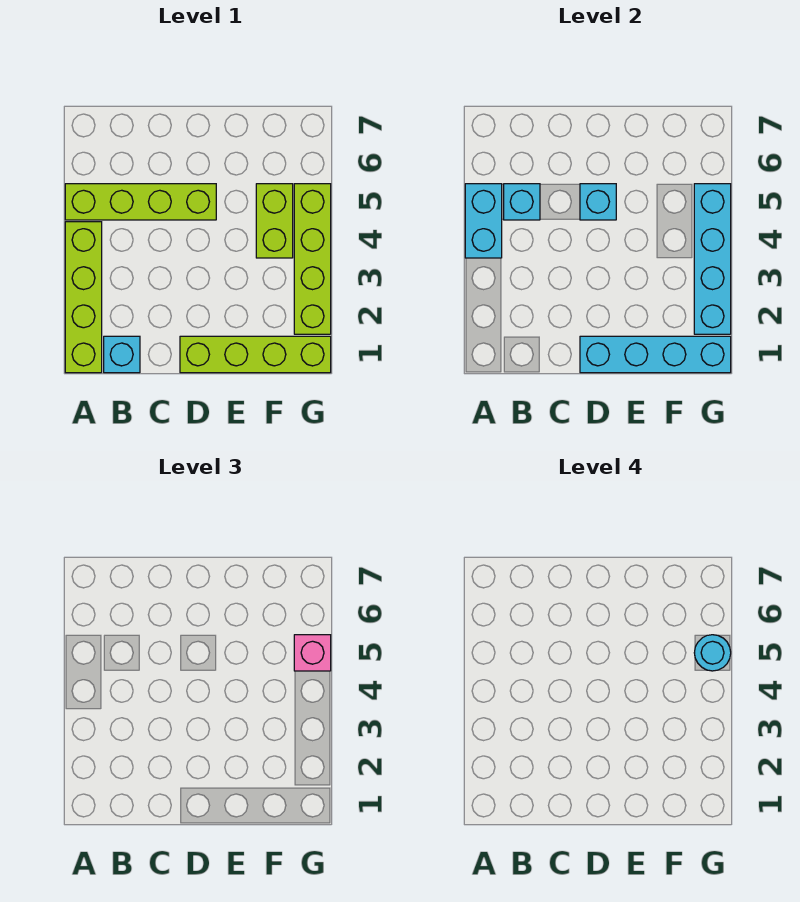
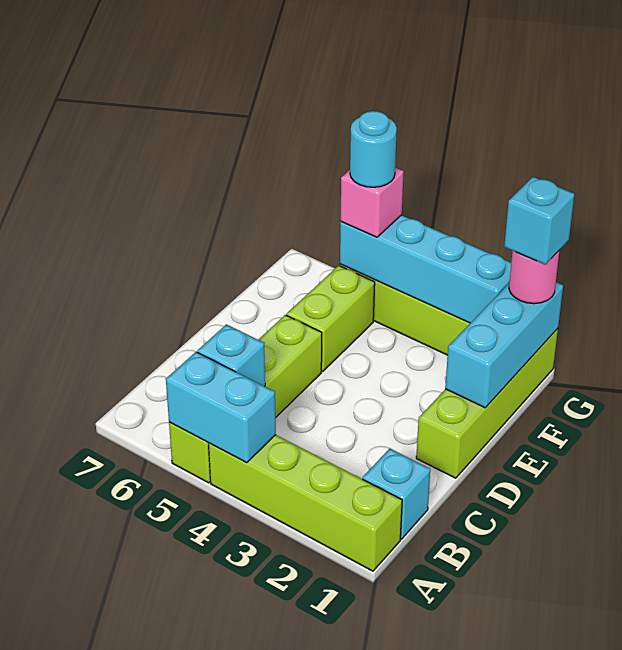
cyan 1x4 brick [580,336,731,373] -> cyan 1x3 brick [445,282,563,408]
cyan 1x1 brick [580,184,616,220] -> cyan 1x1 brick moved to [504,177,575,264]
lime 1x2 brick [256,184,293,258] -> lime 1x2 brick turned to [286,266,375,372]
none -> pink 1x1 round brick [509,250,560,304]

